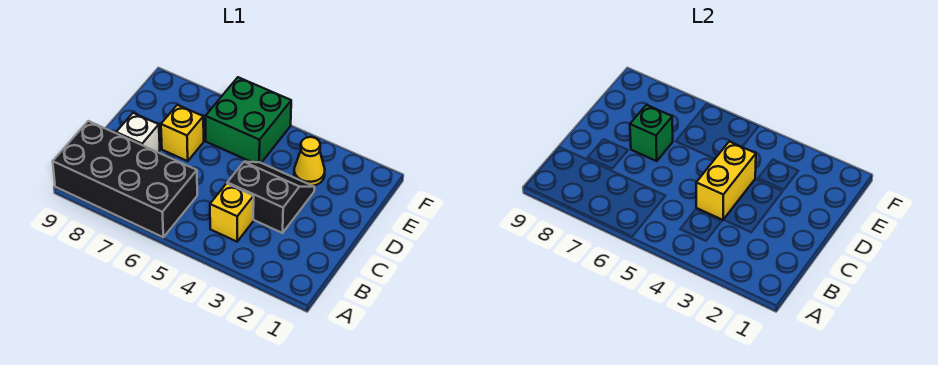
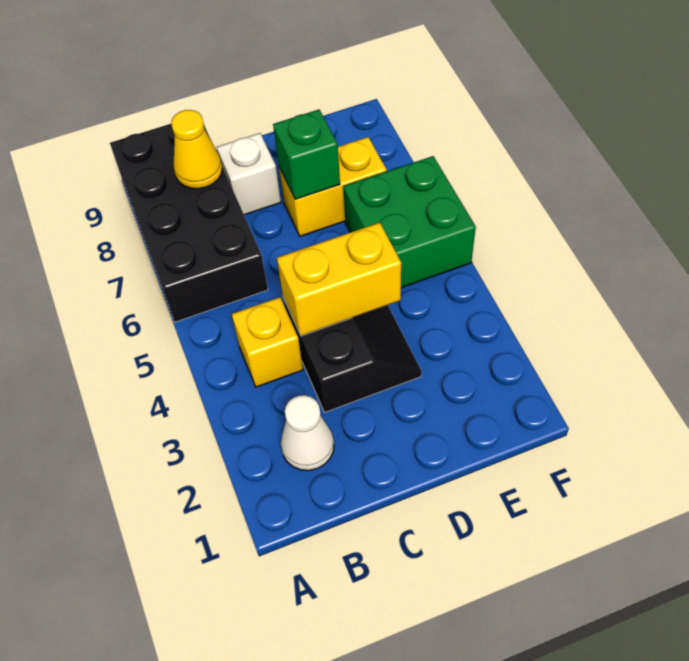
none -> white 1x1 cone [281,395,334,471]
yellow 1x1 brick [161,105,204,161] -> yellow 1x2 brick [279,137,387,236]
yellow 1x1 cone [294,137,325,186] -> yellow 1x1 cone moved to [171,110,222,189]

